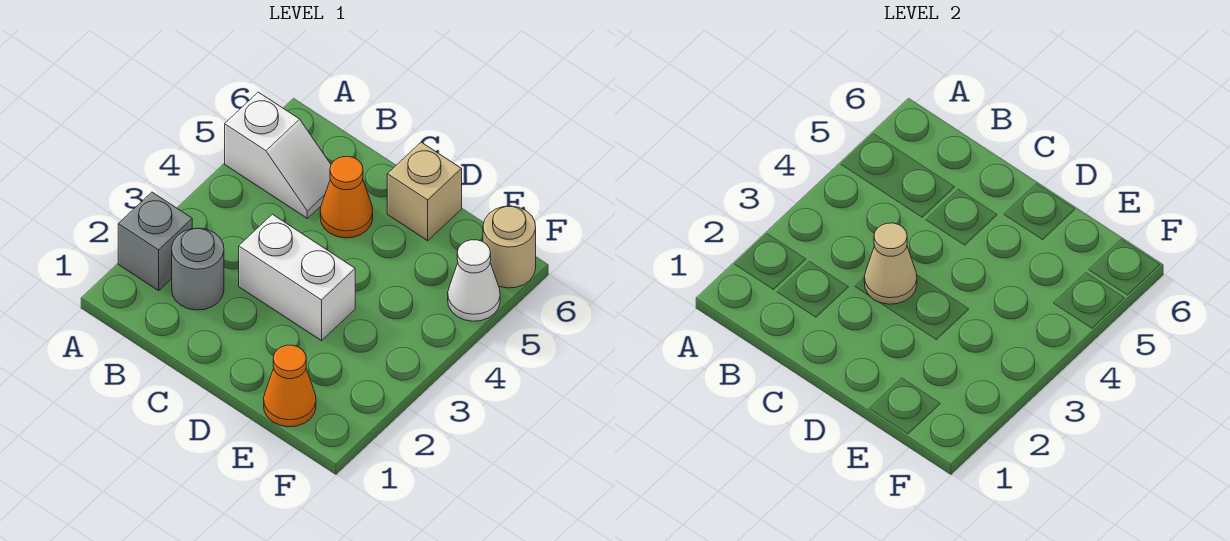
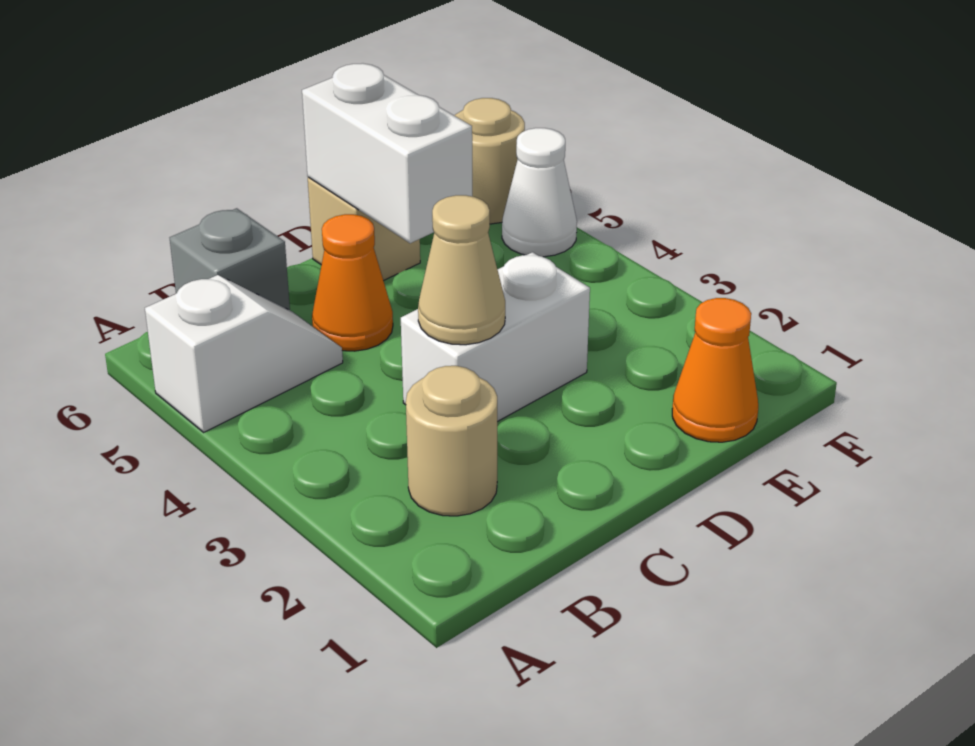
grey 1x1 brick [118,192,192,291] -> grey 1x1 brick moved to [170,208,290,310]
grey 1x1 round brick [172,228,224,310] -> tan 1x1 round brick [406,366,497,516]
none -> white 1x2 brick [302,63,473,243]

